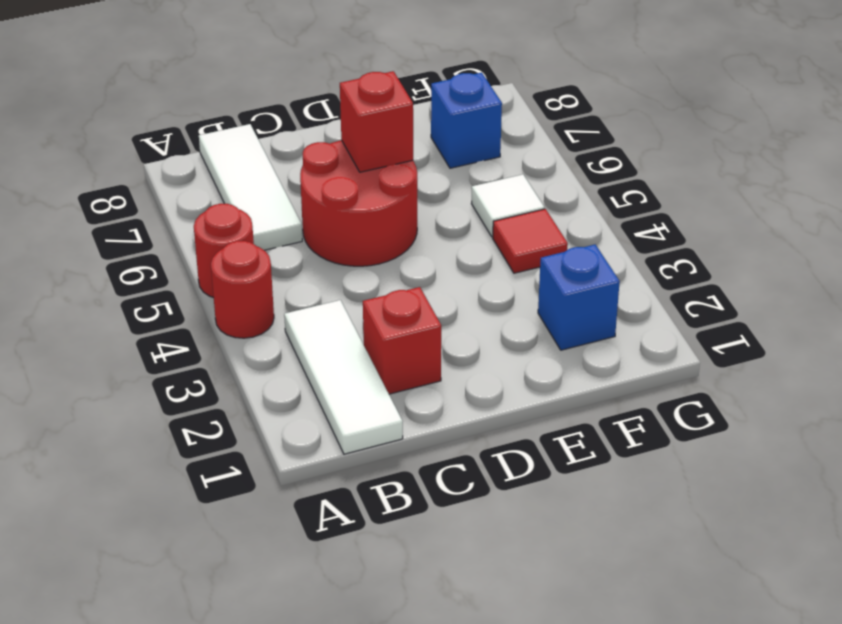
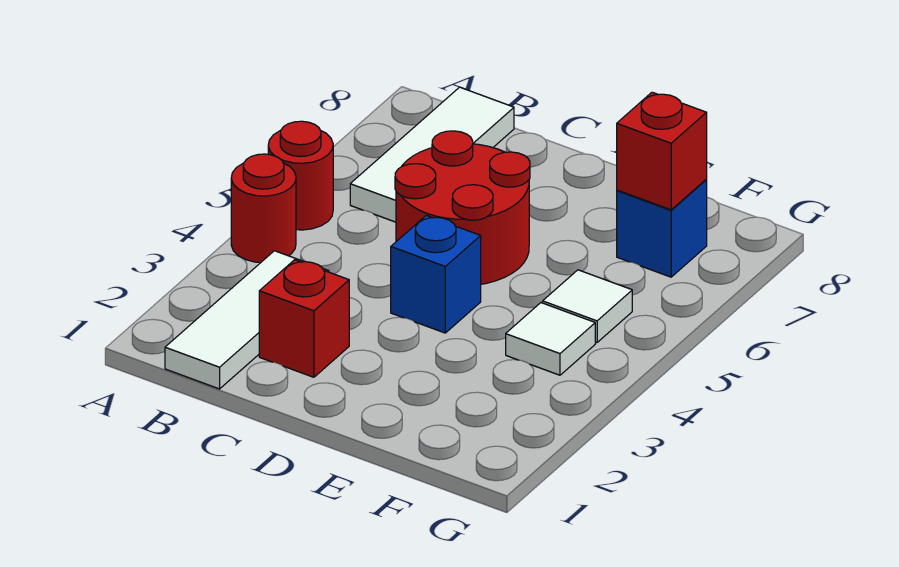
red 1x1 brick [340,71,413,172] -> red 1x1 brick moved to [617,92,707,210]
blue 1x1 brick [538,245,620,350] -> blue 1x1 brick moved to [391,215,481,333]
red 1x1 tile [493,209,568,273] -> white 1x1 tile [506,303,595,375]

